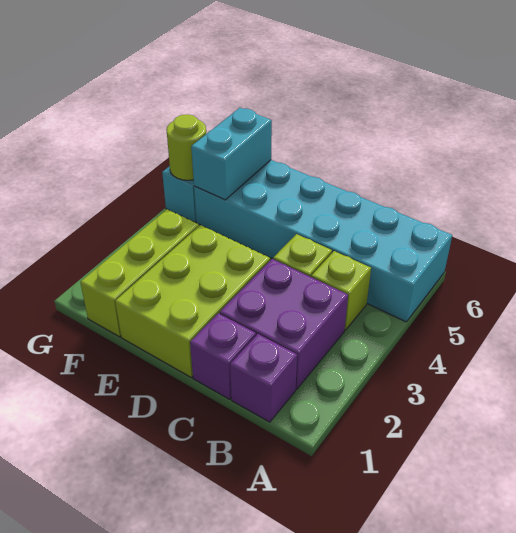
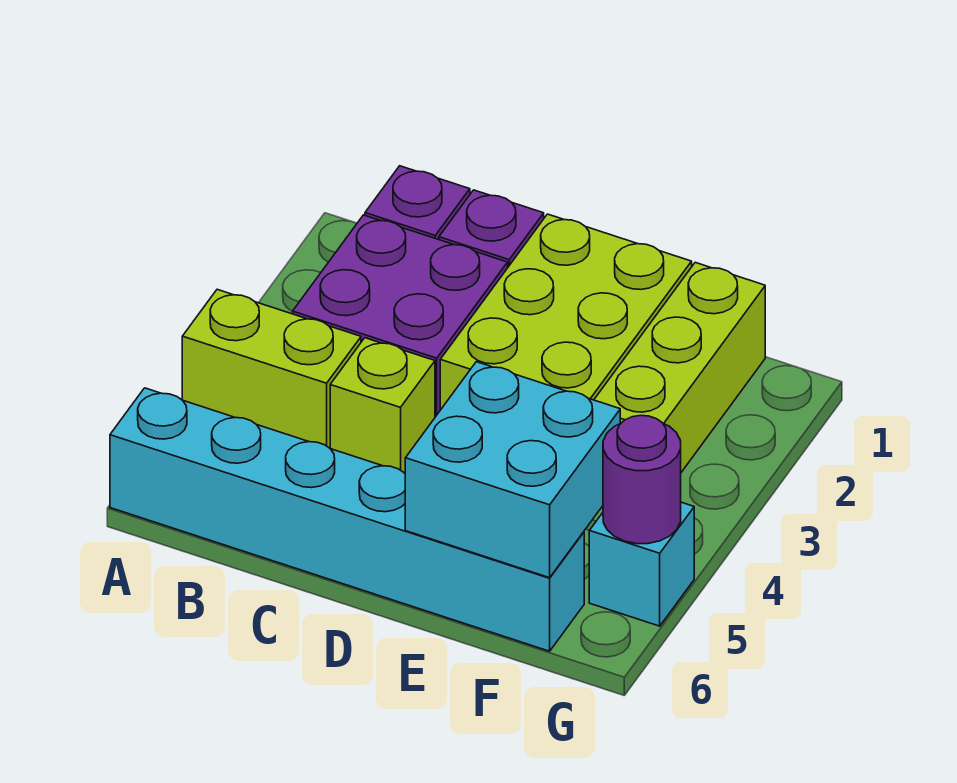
cyan 2x6 brick [194,160,452,322] -> cyan 1x6 brick [110,388,584,651]
lime 1x1 brick [311,251,371,330] -> lime 1x2 brick [182,289,361,448]
cyan 1x2 brick [191,108,272,200] -> cyan 2x2 brick [405,362,620,578]
lime 1x1 round brick [166,114,206,180] -> purple 1x1 round brick [603,415,681,544]

